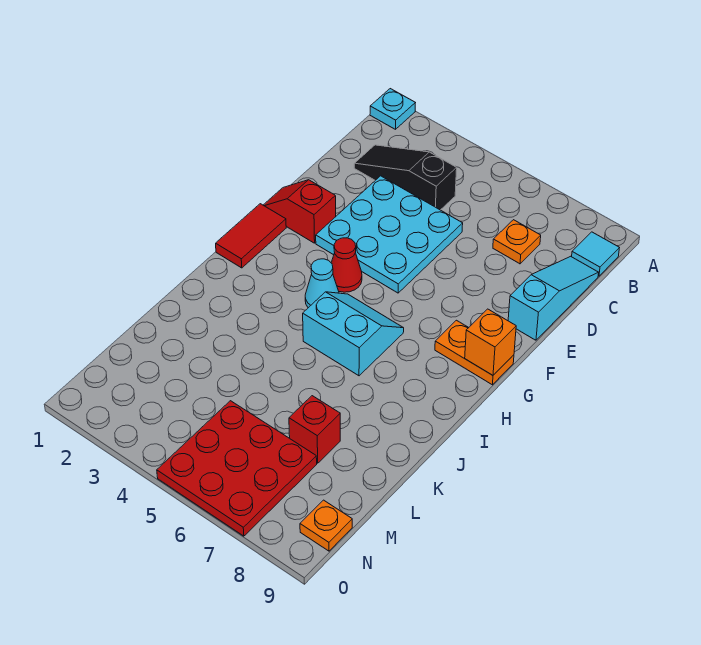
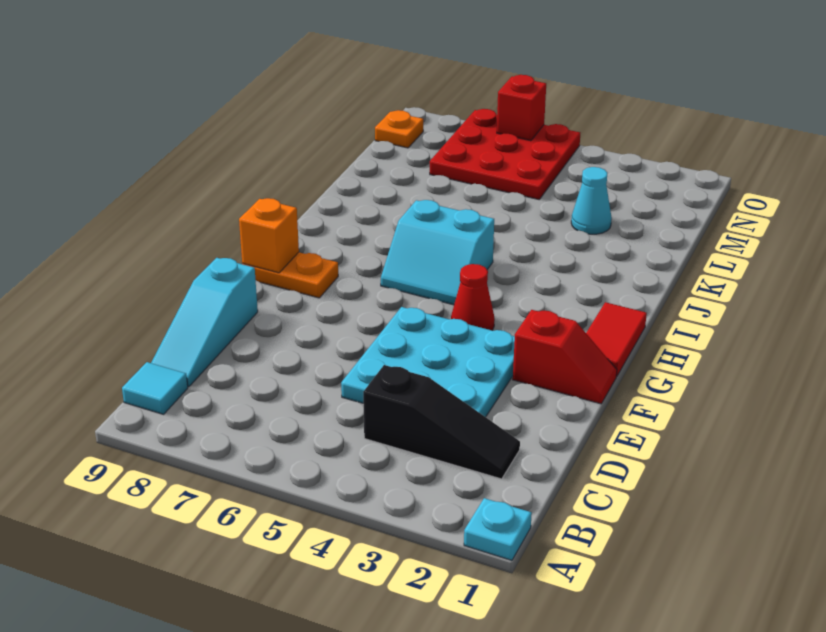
orange 1x1 plate [493,220,541,264] -> none
cyan 1x1 cone [305,259,339,308] -> cyan 1x1 cone moved to [571,167,612,234]
red 1x1 brick [289,396,340,463] -> red 1x1 brick moved to [497,75,546,141]

